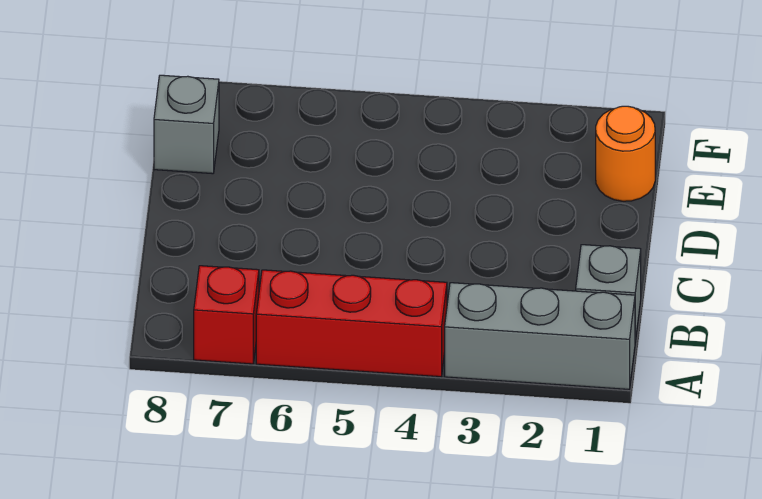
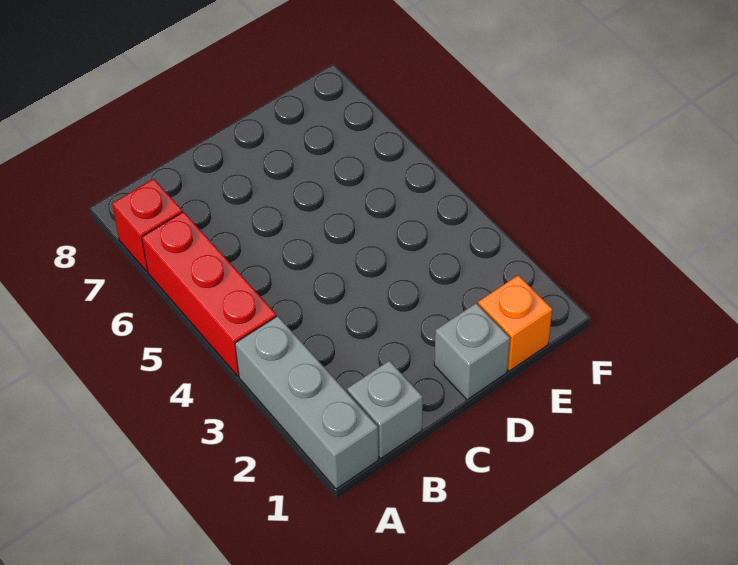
orange 1x1 round brick [596,106,655,201] -> orange 1x1 brick [478,275,552,371]
grey 1x1 brick [154,75,219,174] -> grey 1x1 brick moved to [434,303,510,400]

